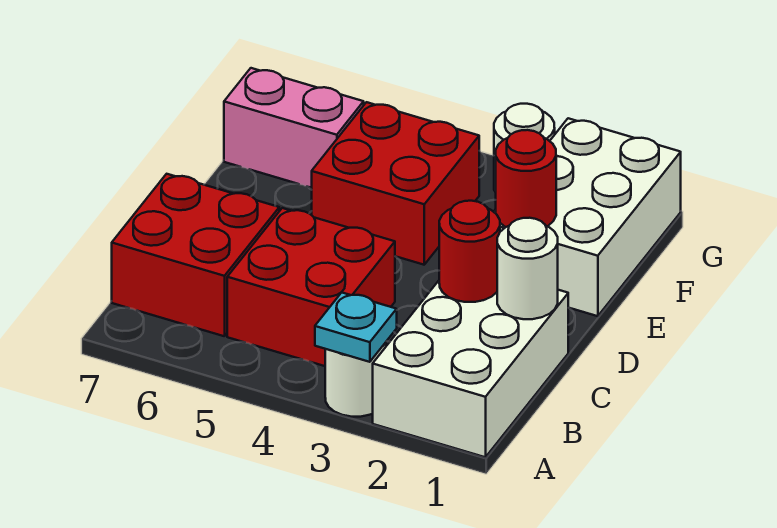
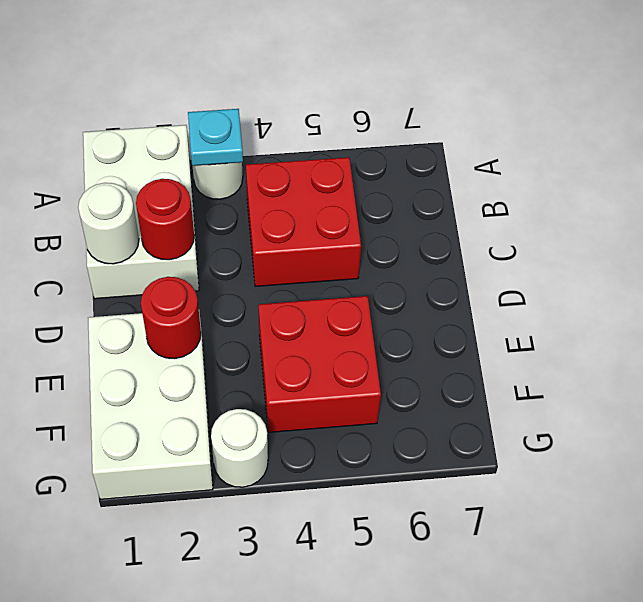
red 2x2 brick [112,174,279,336] -> none
pink 1x2 brick [224,68,364,188] -> none

